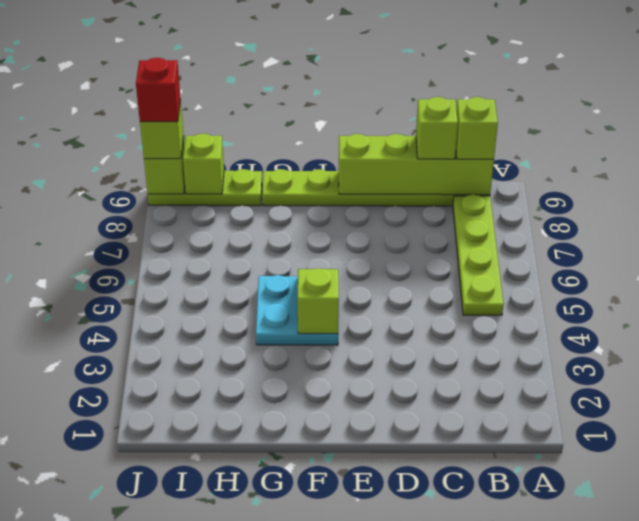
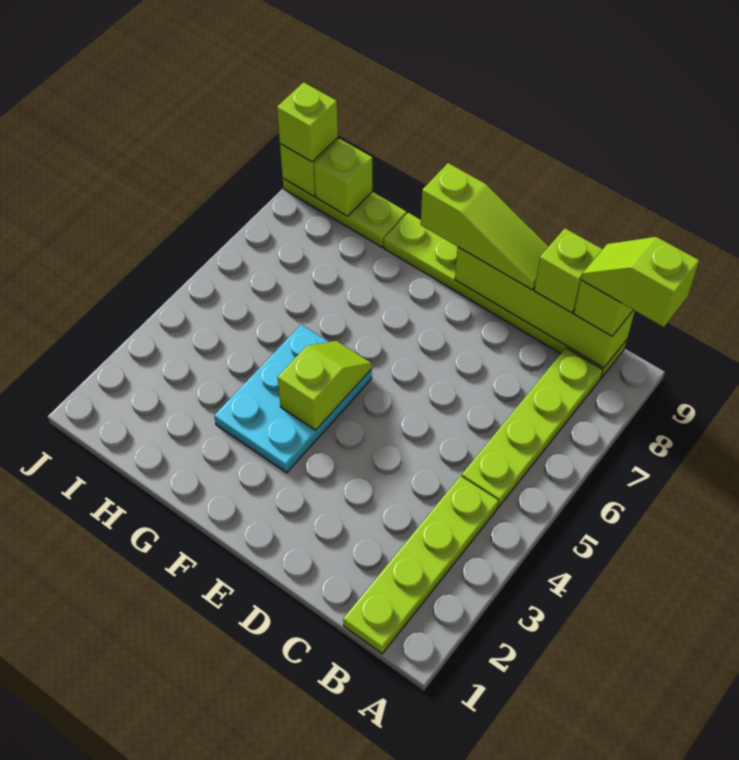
none -> lime 1x2 slope [581,237,699,327]
none -> lime 1x4 plate [343,476,499,654]
none -> lime 1x3 slope [421,163,549,290]
cyan 2x2 plate [256,275,338,345] -> cyan 2x3 plate [214,325,372,473]
red 1x1 brick [136,58,181,122] -> none

